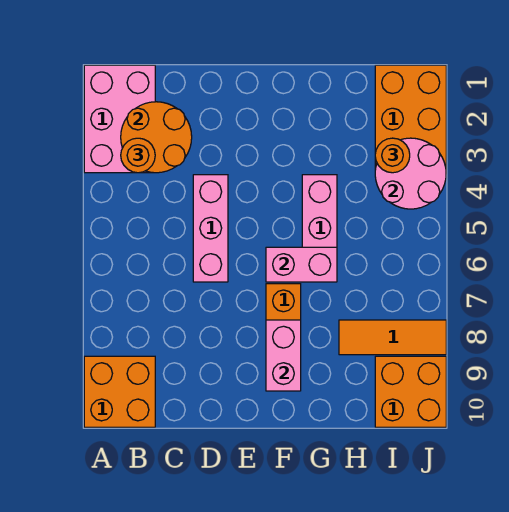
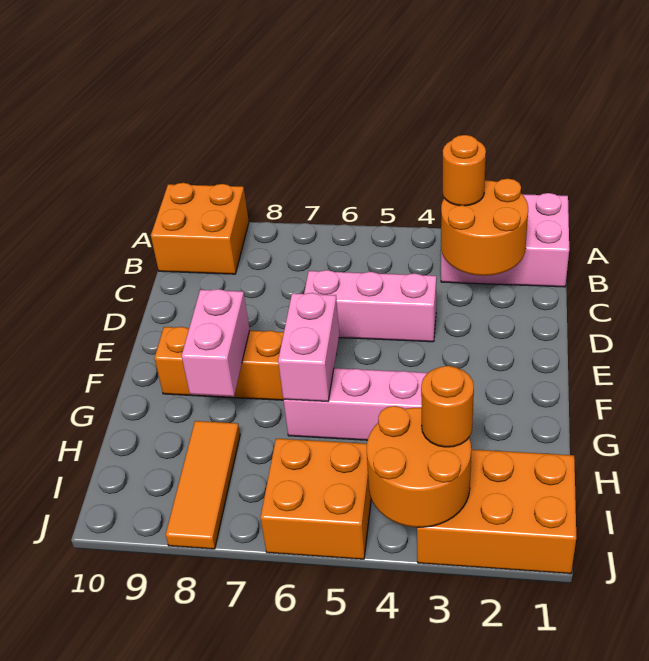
pink 1x2 brick [266,320,301,391] -> pink 1x2 brick turned to [182,289,250,397]
pink 2x2 round brick [375,138,446,209] -> orange 2x2 round brick [367,406,471,527]
orange 2x2 brick [375,356,446,427] -> orange 2x2 brick moved to [260,439,371,559]

